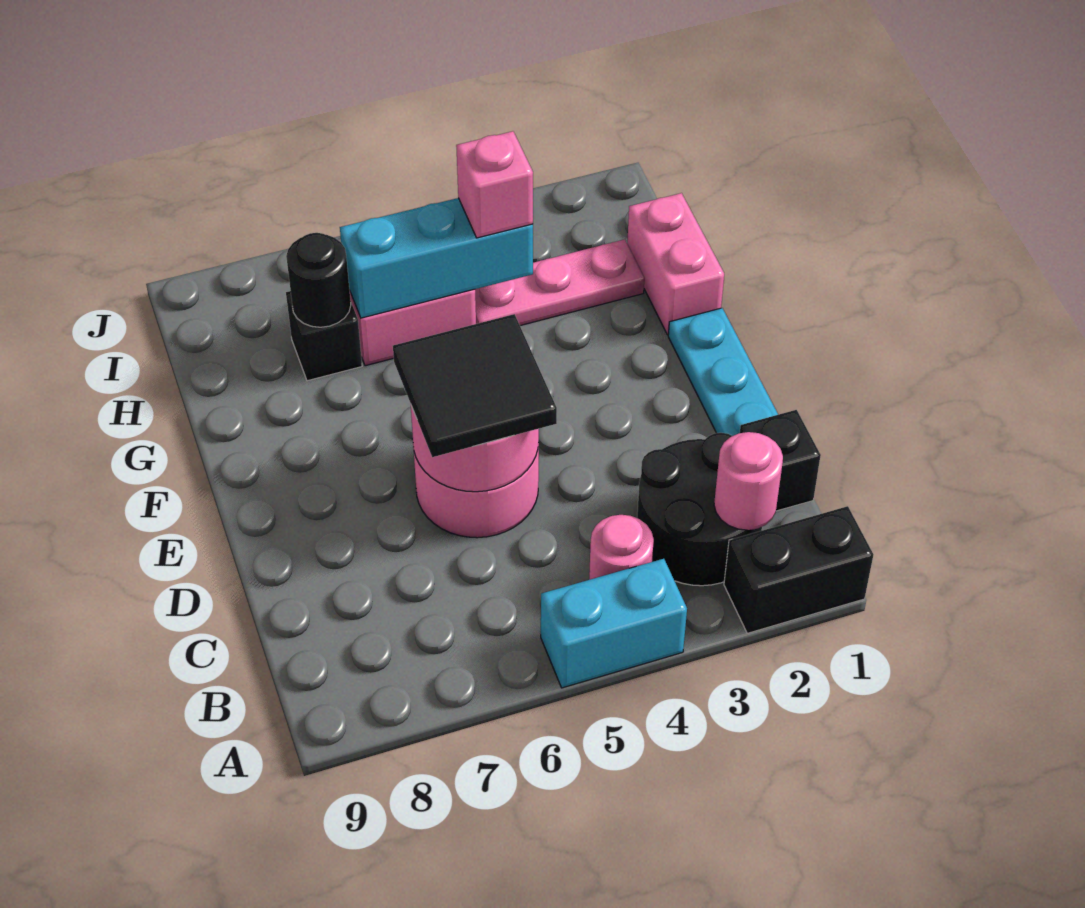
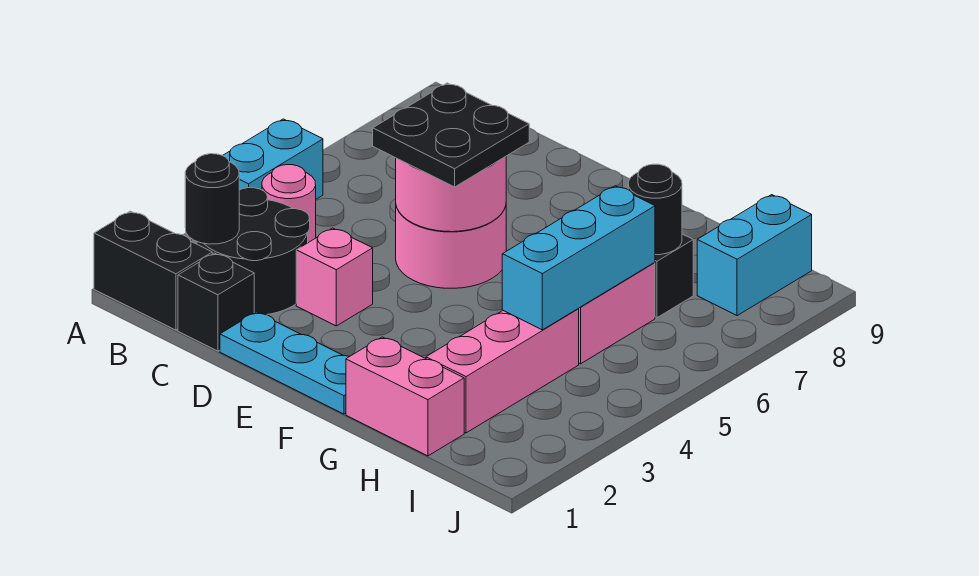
black 1x2 brick [724,506,873,633] -> black 1x2 brick turned to [94,211,212,330]
pink 1x1 round brick [714,432,783,530] -> black 1x1 round brick [185,154,239,244]
black 2x2 tile [393,314,557,457] -> black 2x2 plate [373,83,529,187]
pink 1x3 plate [475,239,644,326] -> pink 1x3 brick [426,309,579,433]
pink 1x1 brick [456,131,533,238] -> pink 1x1 brick moved to [296,228,373,326]
none -> cyan 1x2 brick [697,195,812,316]

